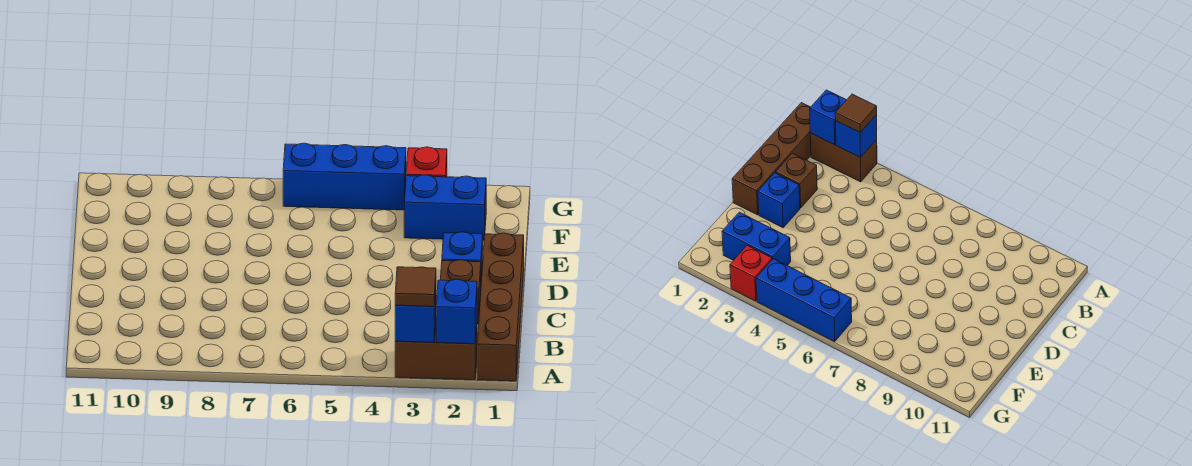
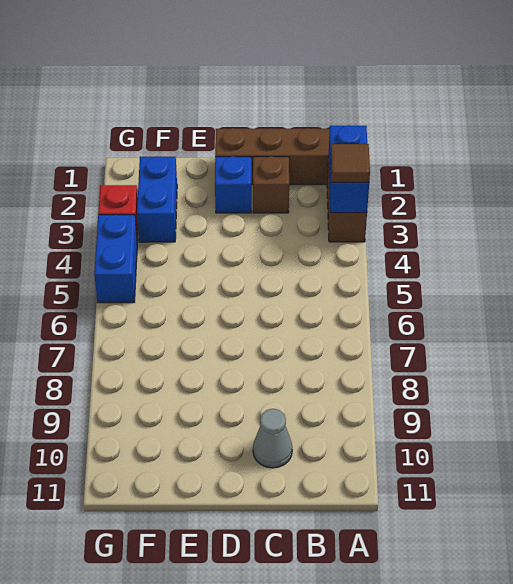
none -> grey 1x1 cone [253,409,292,468]
blue 1x3 brick [283,143,406,210] -> blue 1x2 brick [94,215,137,303]

